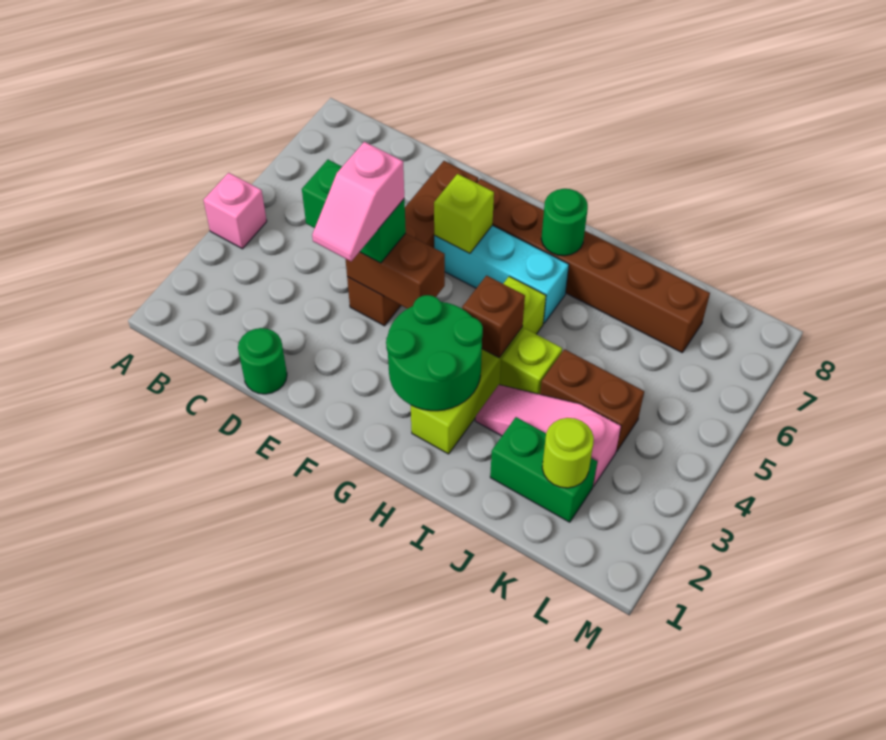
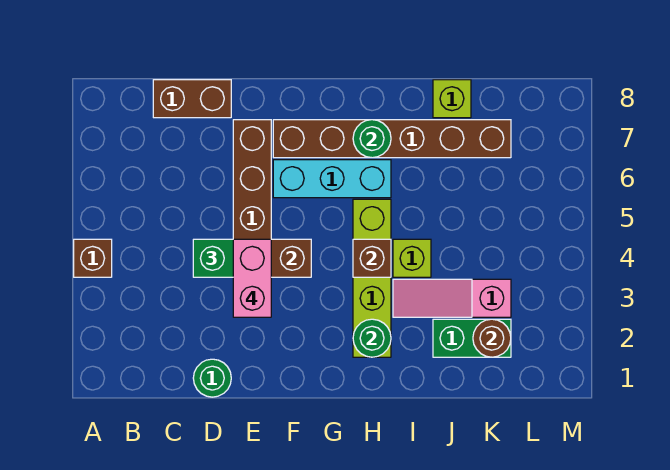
pink 1x1 brick [203,173,267,249] -> brown 1x1 brick [74,239,112,277]
pink 1x2 slope [312,142,404,261] -> pink 1x2 brick [233,239,271,317]
lime 1x1 brick [434,174,494,253] -> lime 1x1 brick moved to [433,80,471,118]
green 2x2 round brick [386,295,483,411] -> green 1x1 round brick [353,319,391,357]
brown 1x2 brick [540,349,644,452] -> brown 1x2 brick moved to [153,80,231,118]
lime 1x1 round brick [542,418,594,488] -> brown 1x1 round brick [473,319,511,357]

